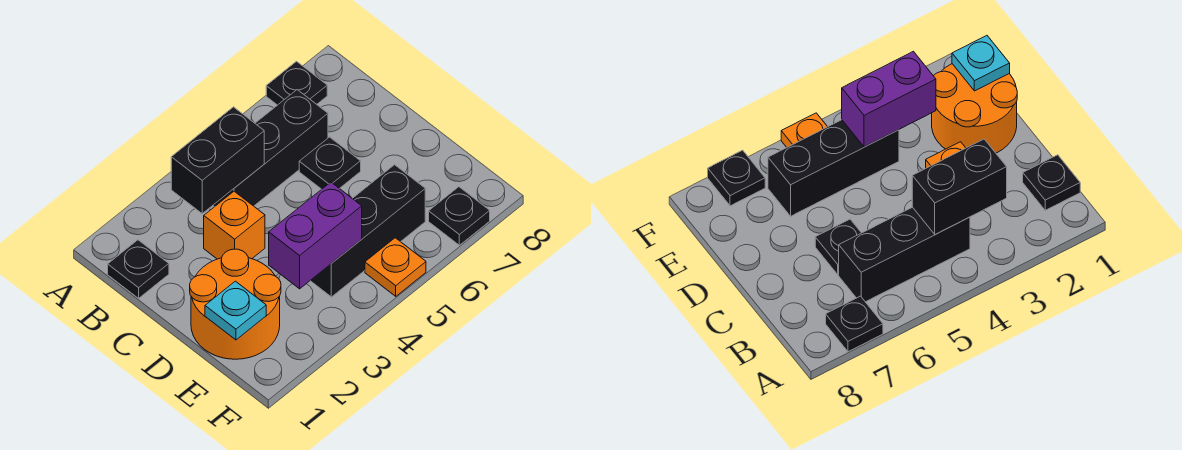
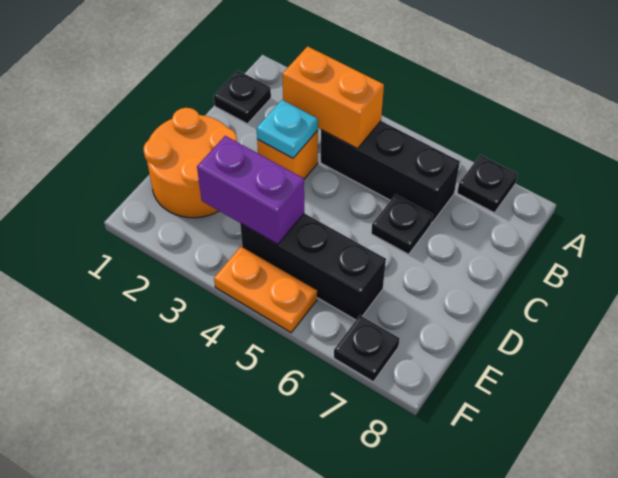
black 1x2 brick [171,107,264,214] -> orange 1x2 brick [282,46,384,148]
cyan 1x1 plate [205,281,266,340] -> cyan 1x1 plate moved to [257,100,318,158]
orange 1x1 plate [365,238,426,296] -> orange 1x2 plate [214,247,317,333]

